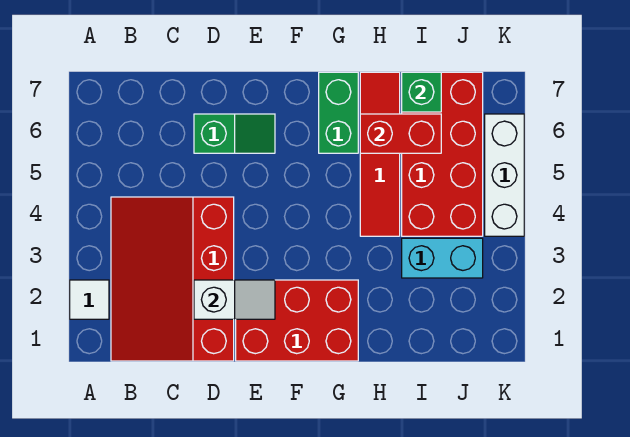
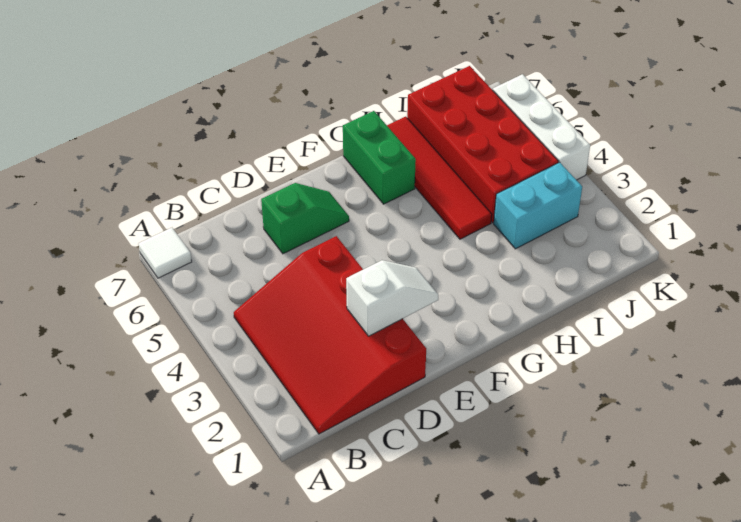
white 1x1 tile [70,280,109,319] -> white 1x1 tile moved to [138,228,192,278]
red 2x3 brick [236,280,358,361] -> none
red 1x2 brick [360,114,441,153] -> none
green 1x1 brick [402,72,441,112] -> none

